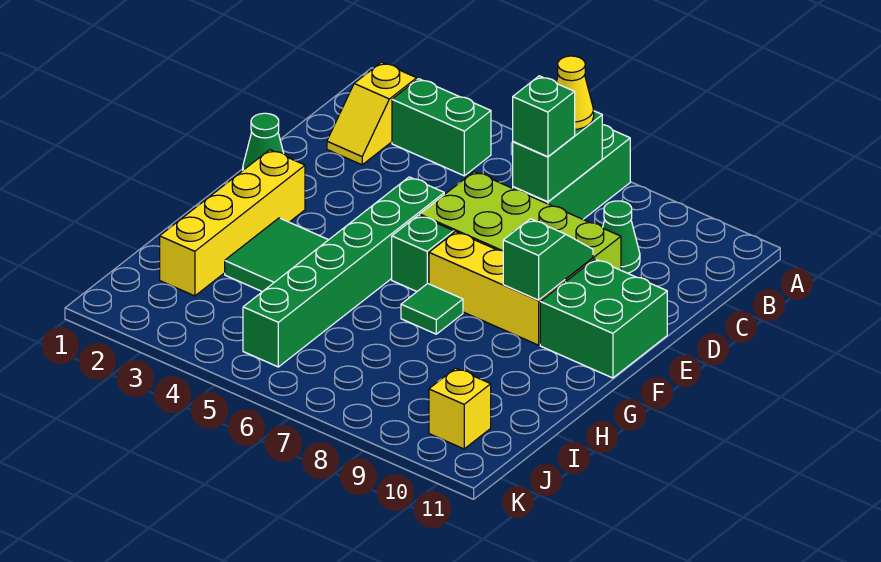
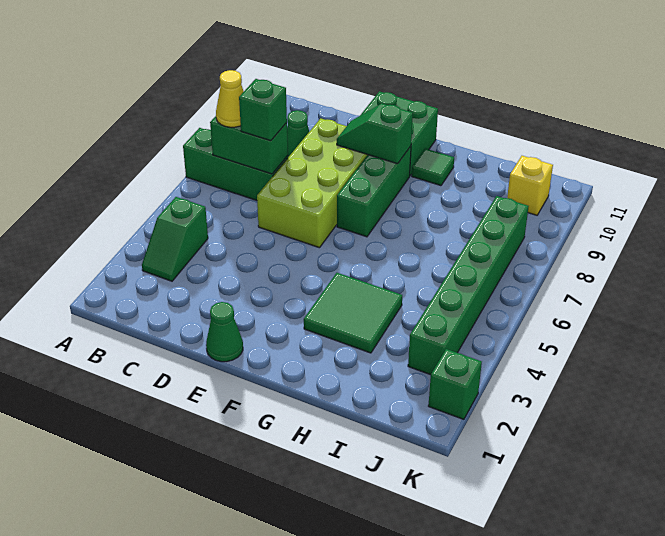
yellow 1x2 slope [327,62,417,165] -> none
green 1x2 brick [392,79,491,176] -> green 1x2 slope [142,197,208,281]
green 1x6 brick [243,177,444,367] -> green 1x6 brick turned to [408,196,529,375]
yellow 1x4 brick [160,150,305,296] -> none
green 1x1 brick [392,215,454,291] -> green 1x1 brick moved to [428,349,482,419]
yellow 1x3 brick [429,232,565,345] -> green 1x3 brick [337,146,411,237]
green 1x1 tile [401,284,463,334] -> green 1x1 tile moved to [412,149,454,186]

